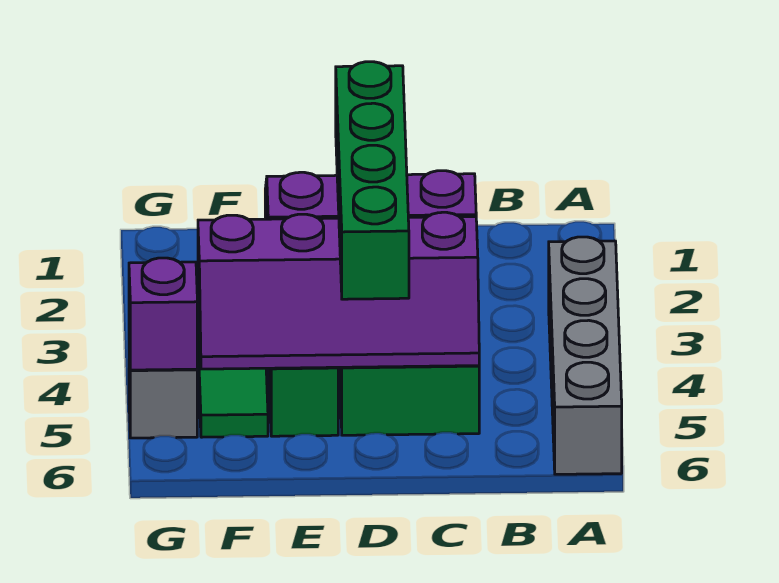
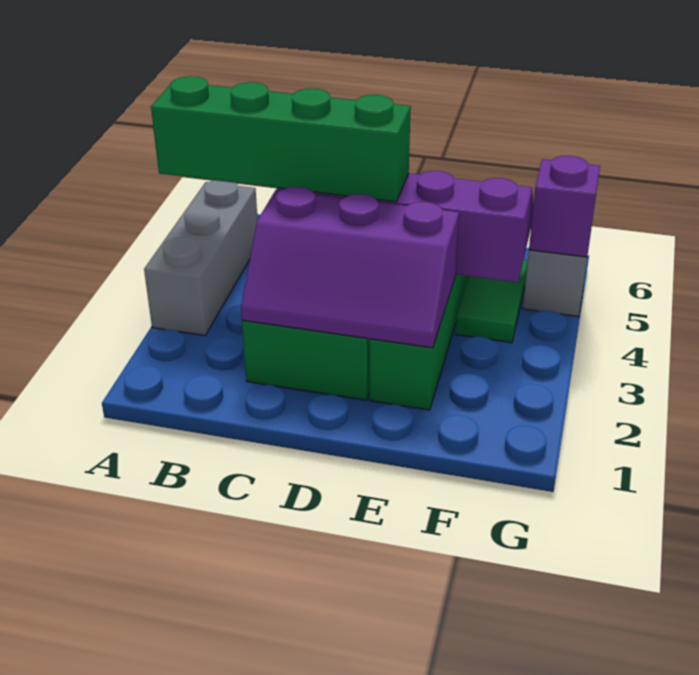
grey 1x4 brick [549,237,622,474] -> grey 1x3 brick [144,180,258,335]
green 1x4 brick [336,62,409,299] -> green 1x4 brick turned to [151,76,411,202]

